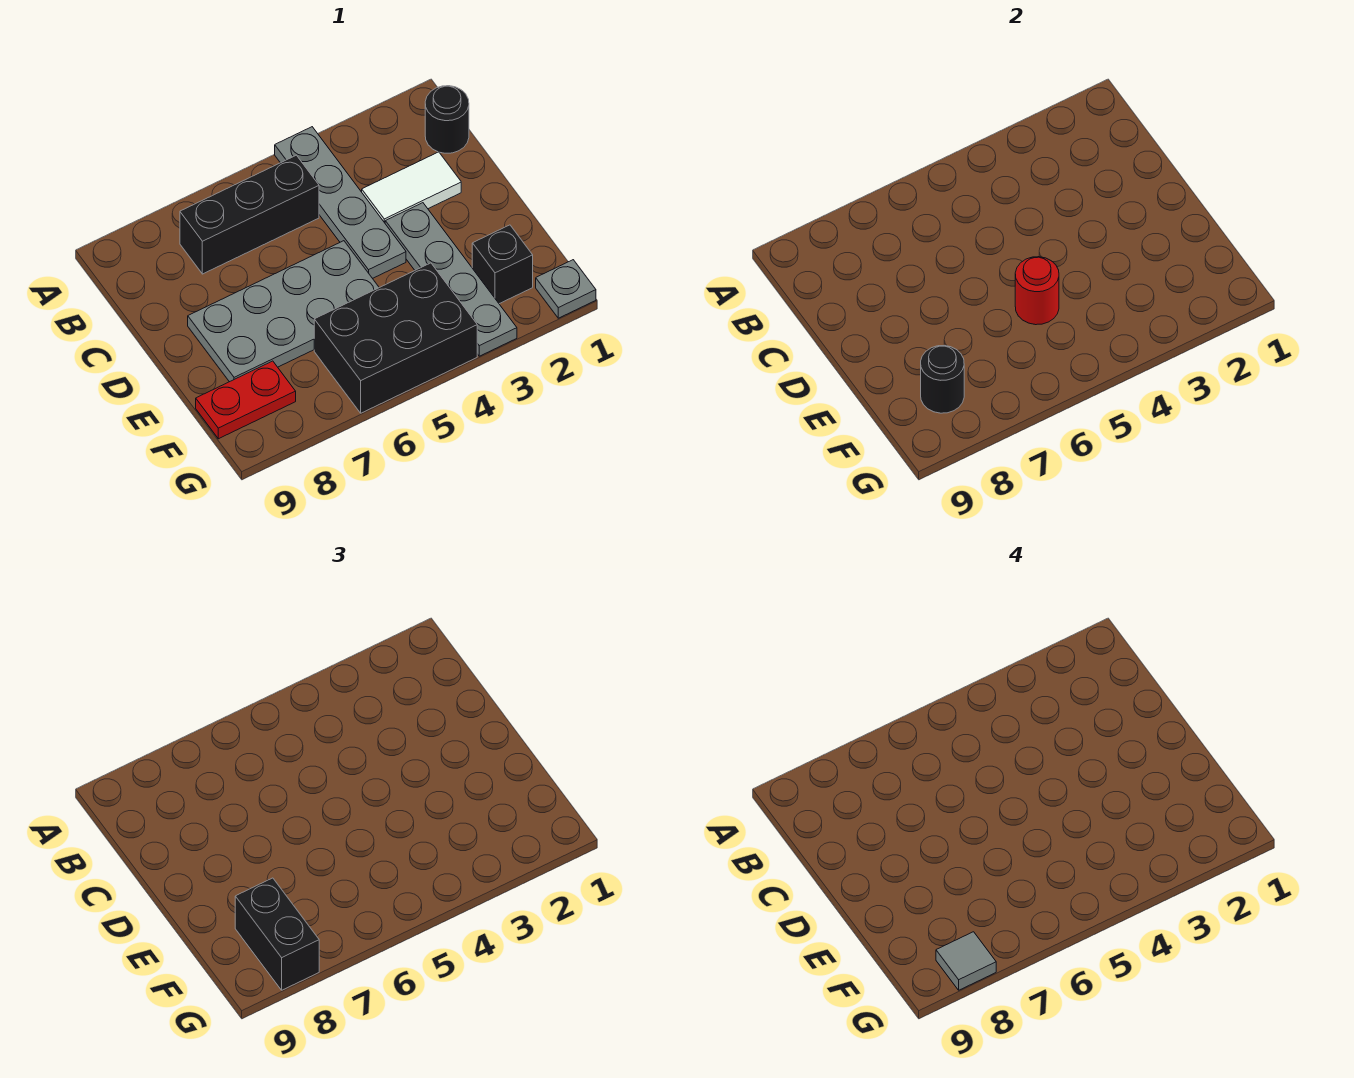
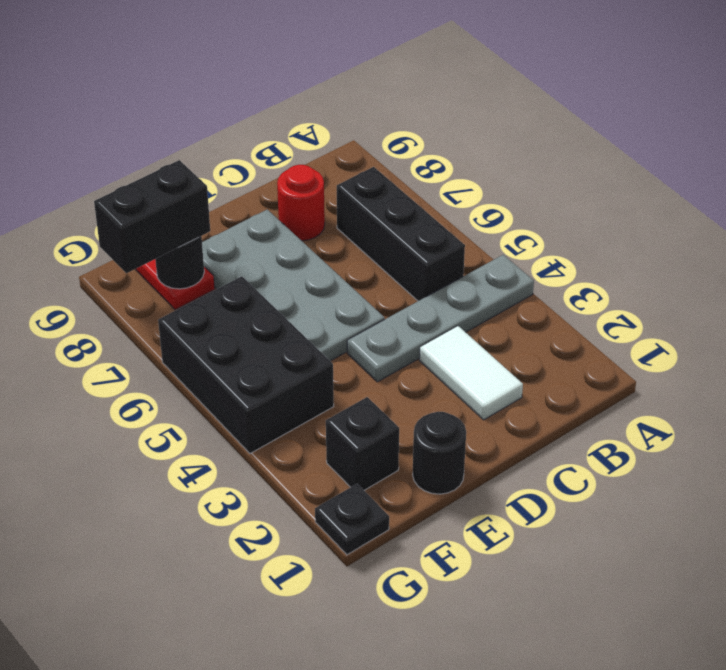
black 1x1 round brick [425,86,469,153] -> black 1x1 round brick moved to [413,412,466,494]
grey 1x4 plate [385,203,517,356] -> none
red 1x1 round brick [1015,257,1059,325] -> red 1x1 round brick moved to [277,165,325,241]
grey 1x1 plate [536,260,596,318] -> black 1x1 plate [315,484,389,555]
grey 1x1 tile [936,932,996,990] -> none

